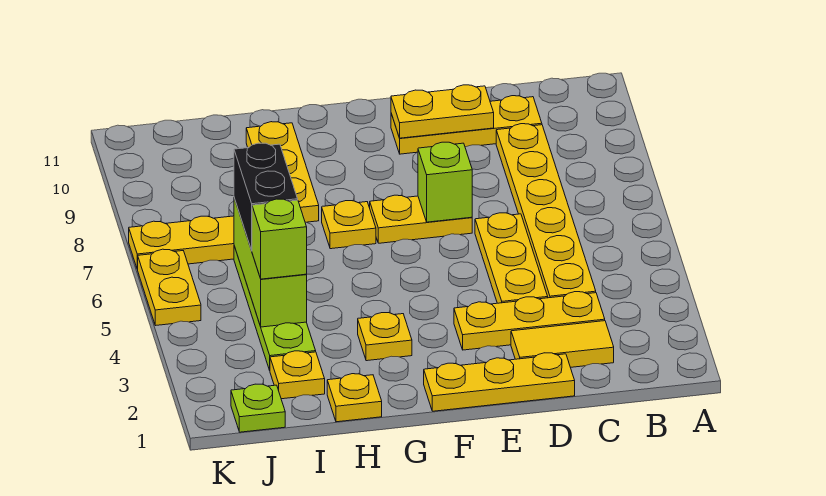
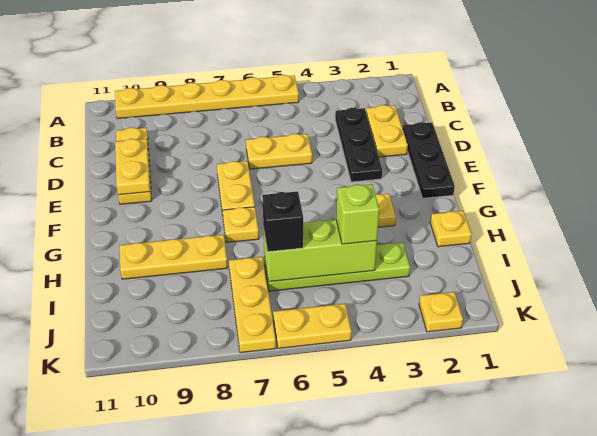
yellow 1x2 tile [511,321,614,367] -> yellow 1x2 plate [366,105,408,157]
yellow 1x3 plate [454,292,605,350] -> black 1x3 plate [335,108,382,182]
yellow 1x6 plate [496,124,596,298] -> yellow 1x6 plate moved to [115,75,299,119]
yellow 1x3 plate [424,353,575,411] -> black 1x3 plate [403,122,455,198]
yellow 1x3 plate [475,213,548,303] -> yellow 1x2 plate [246,134,312,169]
lime 1x1 brick [418,142,472,222] -> none
yellow 1x1 plate [270,351,325,399] -> yellow 1x1 plate moved to [419,292,463,332]
black 1x2 brick [234,143,298,251] -> black 1x1 brick [262,191,303,252]
lime 1x1 plate [231,384,285,432] -> none

